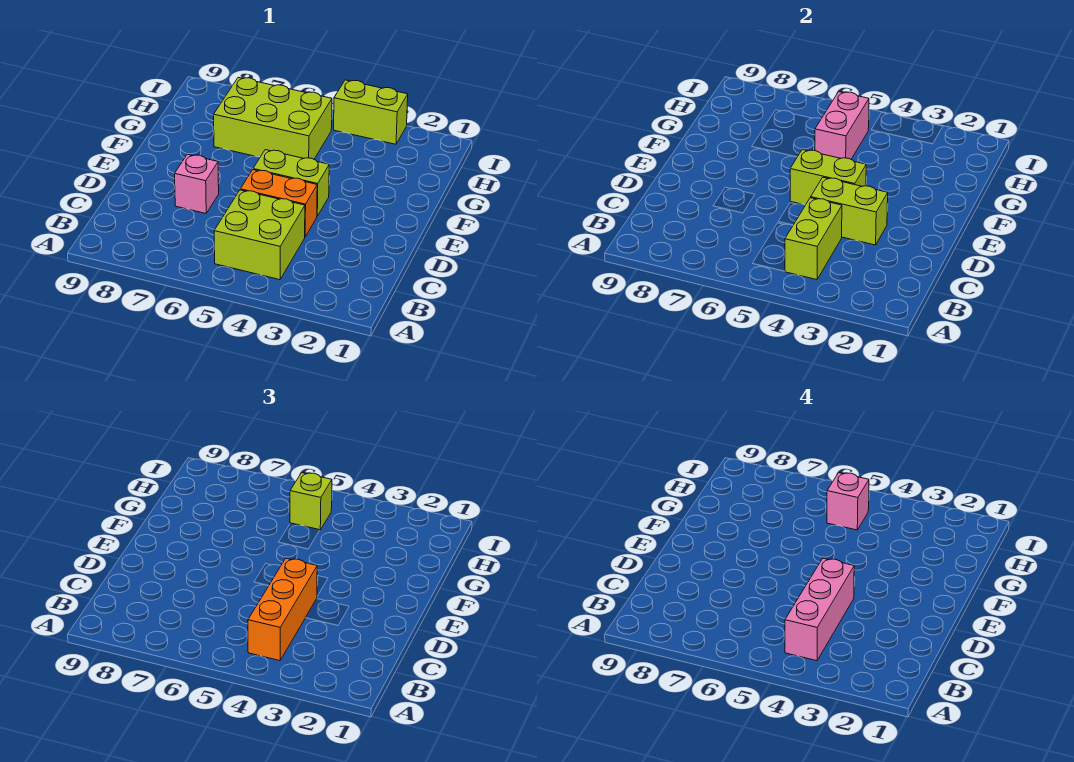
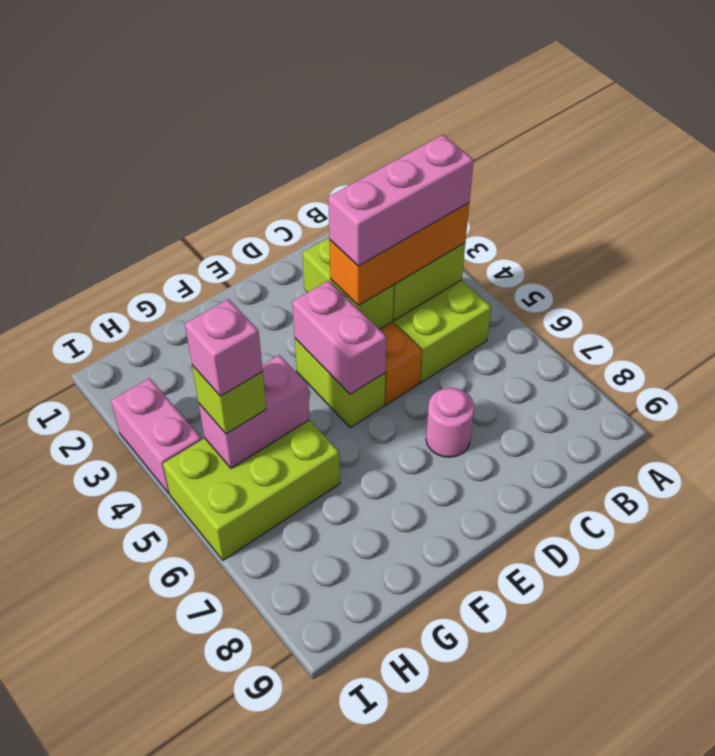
pink 1x1 brick [175,154,219,213] -> pink 1x1 round brick [426,388,474,457]
lime 1x2 brick [790,150,866,205] -> pink 1x2 brick [292,281,387,394]
lime 2x3 brick [213,77,332,159] -> lime 2x3 brick turned to [163,420,340,560]
lime 1x2 brick [334,80,408,144] -> pink 1x2 brick [111,378,202,493]

